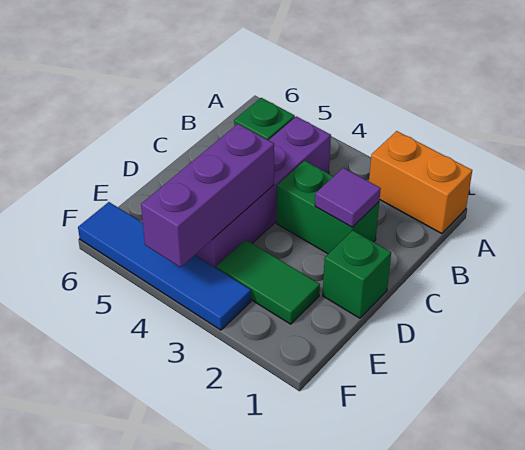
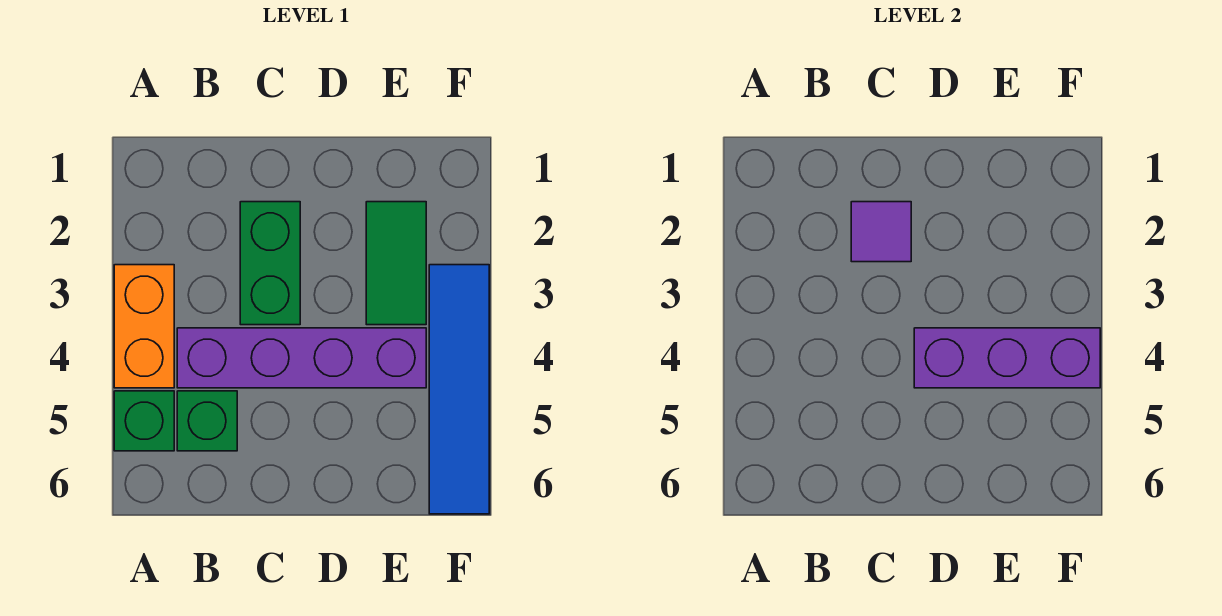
orange 1x2 brick [369,131,472,234] -> orange 1x2 brick moved to [114,265,174,388]
green 1x1 brick [323,230,391,318] -> green 1x1 brick moved to [114,391,174,451]

